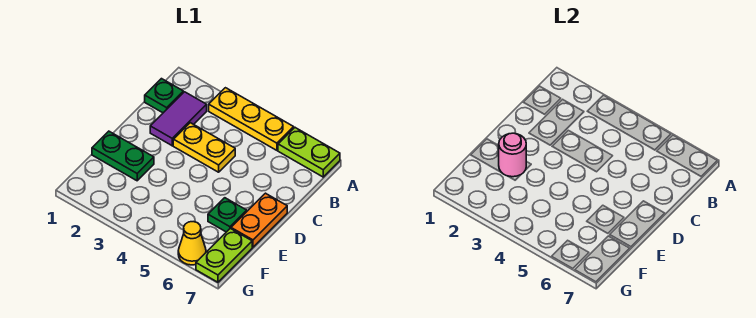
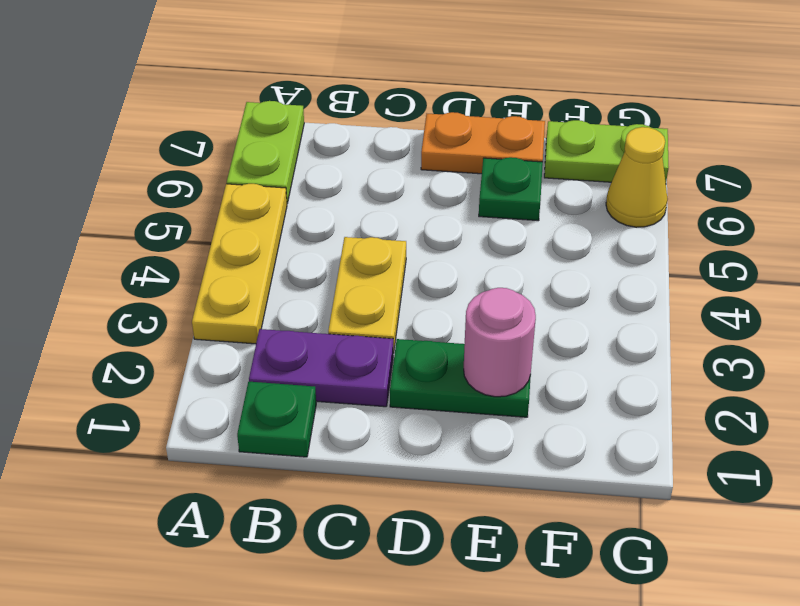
purple 1x2 tile [150,92,207,146] -> purple 1x2 plate [249,329,393,407]
green 1x2 plate [92,131,154,181] -> green 1x2 plate turned to [390,339,531,417]

